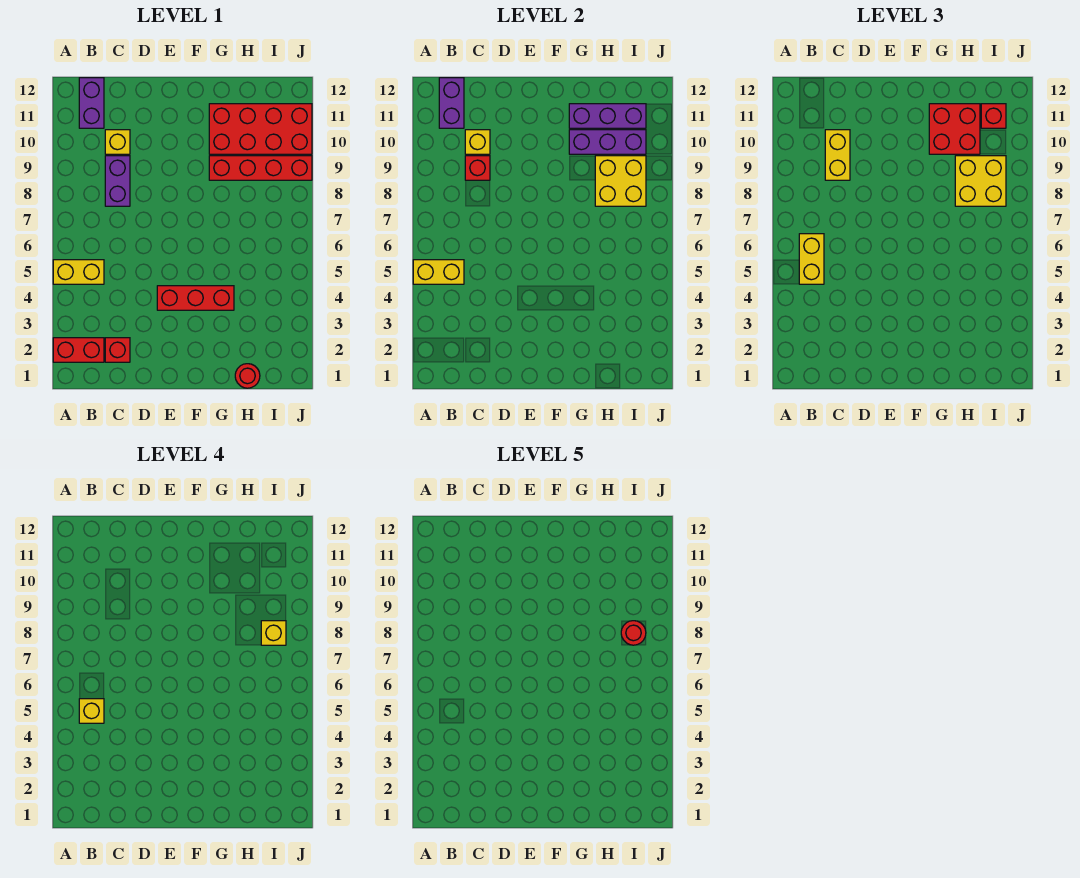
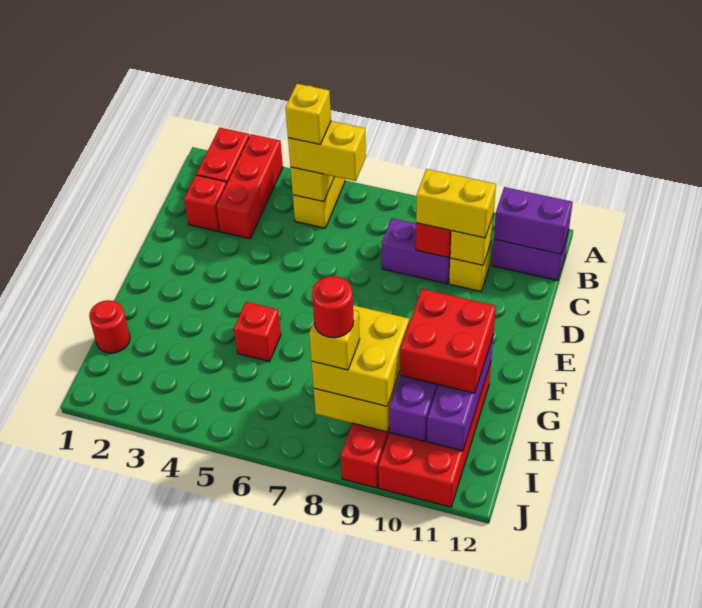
red 1x3 brick [157,286,234,310] -> red 1x3 brick moved to [216,134,283,239]
red 1x1 brick [981,104,1006,128] -> red 1x1 brick moved to [234,302,281,361]

